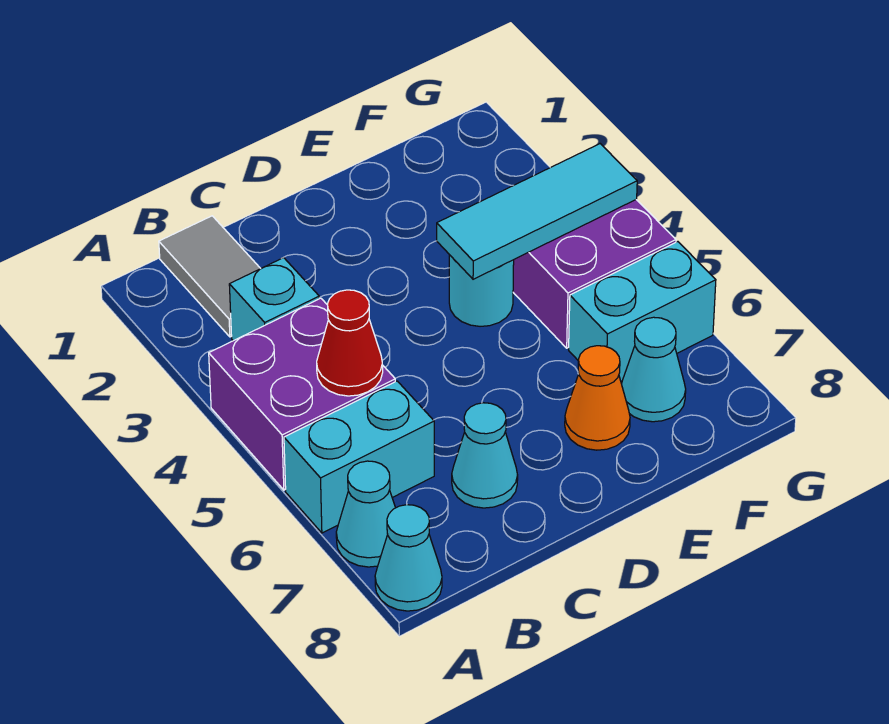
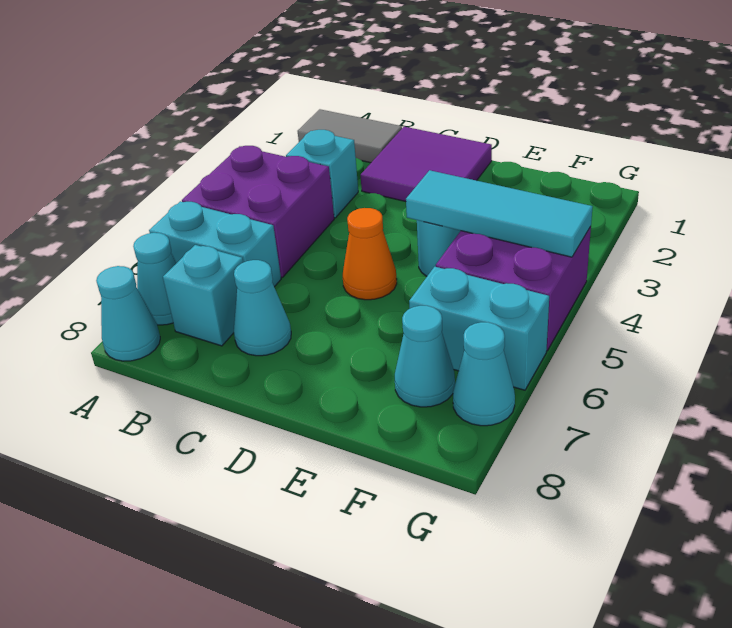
grey 1x2 tile [159,216,261,337] -> grey 1x2 tile turned to [298,109,402,163]
red 1x1 cone [317,290,383,396] -> none
none -> cyan 1x1 brick [163,245,243,346]
none -> purple 2x2 tile [360,127,492,202]
orange 1x1 cone [565,346,630,450] -> orange 1x1 cone moved to [343,208,397,300]
none -> cyan 1x1 cone [453,322,515,426]

